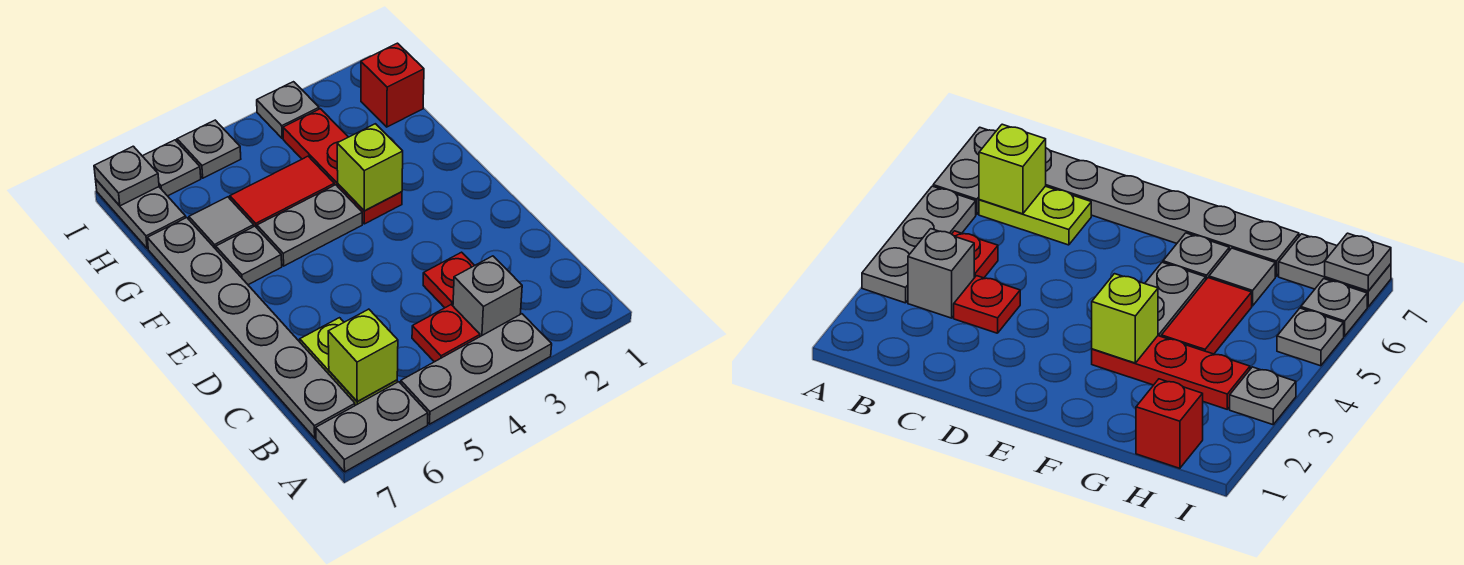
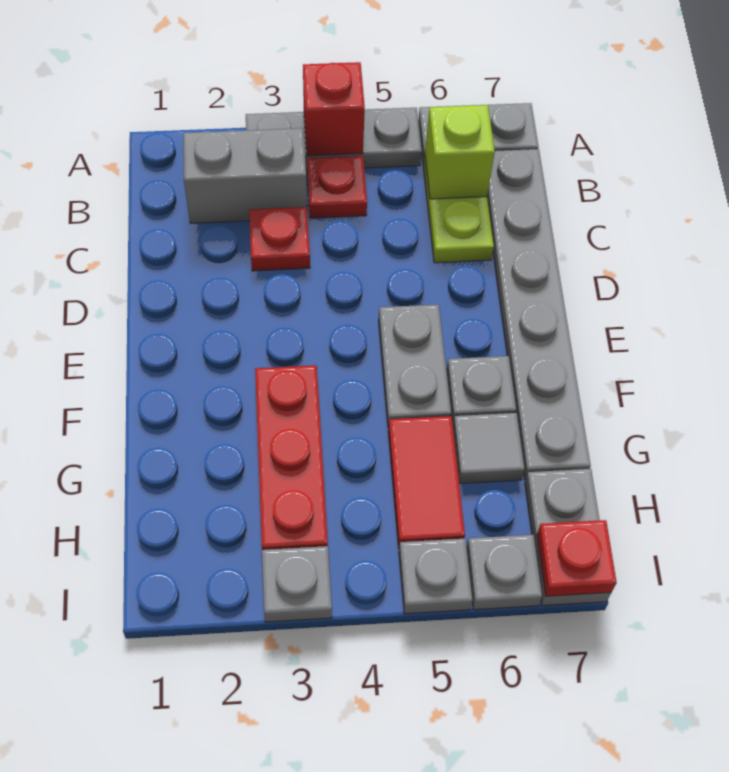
grey 1x1 brick [453,256,522,337] -> grey 1x2 brick [183,128,307,223]
lime 1x1 brick [337,124,403,211] -> none
grey 1x2 plate [257,185,362,266] -> grey 1x2 plate turned to [379,304,451,428]
red 1x2 tile [230,156,334,228] -> red 1x2 tile turned to [388,416,465,547]
red 1x1 brick [361,43,424,127] -> red 1x1 brick moved to [303,62,365,156]
grey 1x1 plate [94,146,159,206] -> red 1x1 plate [537,520,617,596]

